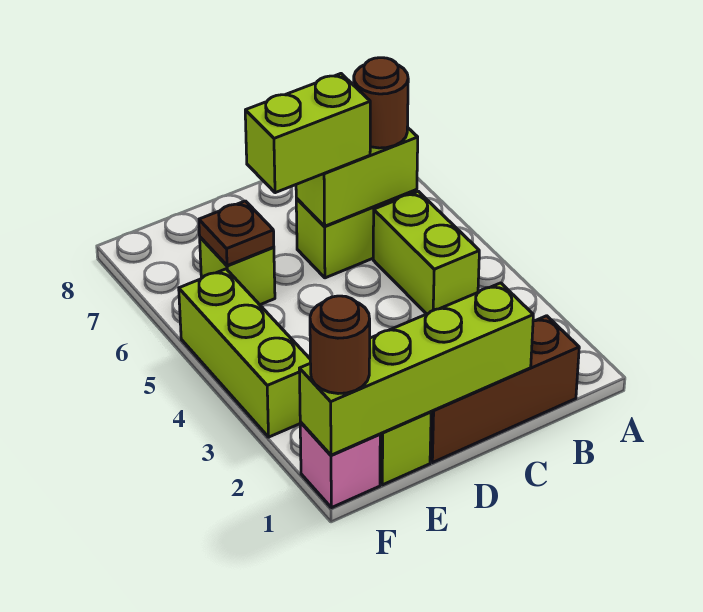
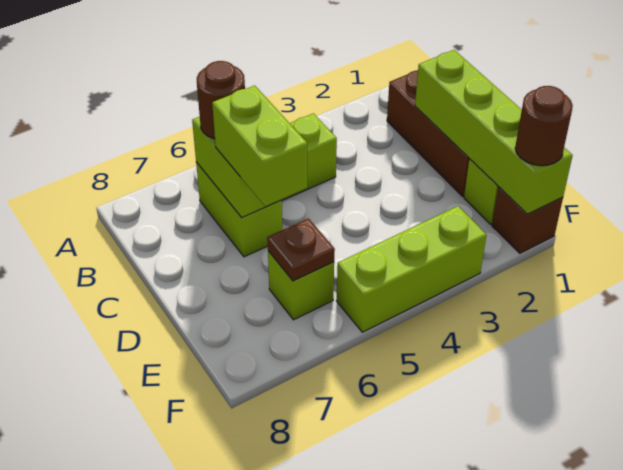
pink 1x1 brick [300,422,380,508] -> brown 1x1 brick [492,187,563,253]

